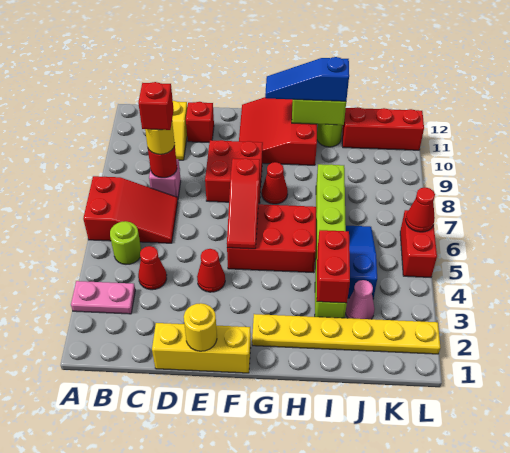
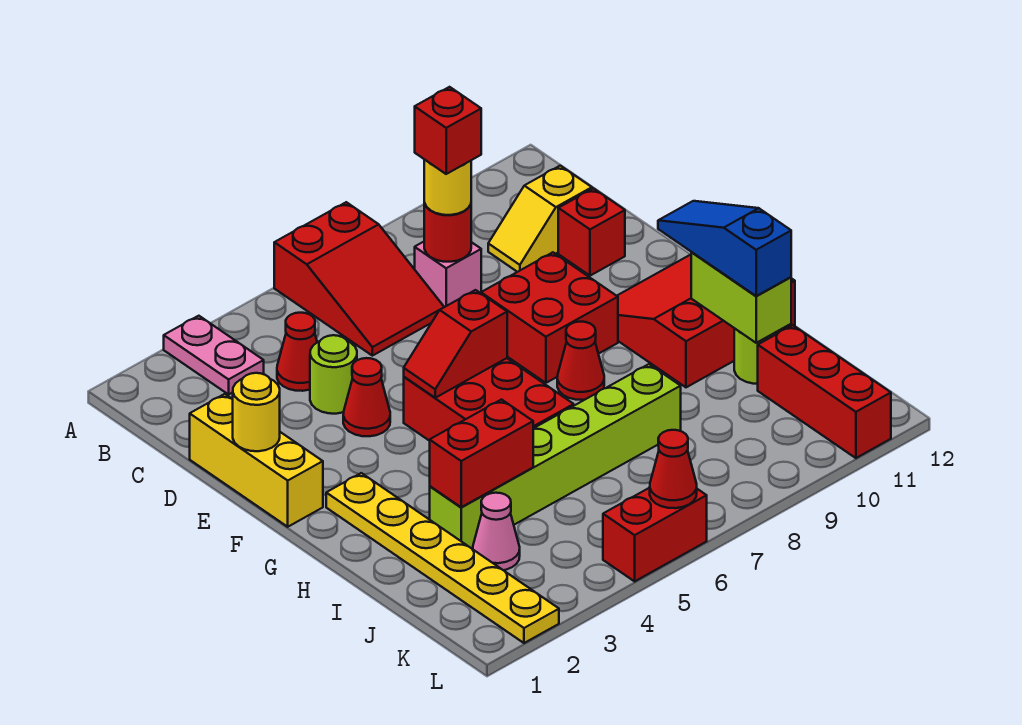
lime 1x1 round brick [110,221,141,264] -> lime 1x1 round brick moved to [310,335,357,414]
red 1x3 slope [227,158,260,249] -> red 1x2 slope [404,290,507,398]
blue 1x3 slope [346,226,377,299] -> none

